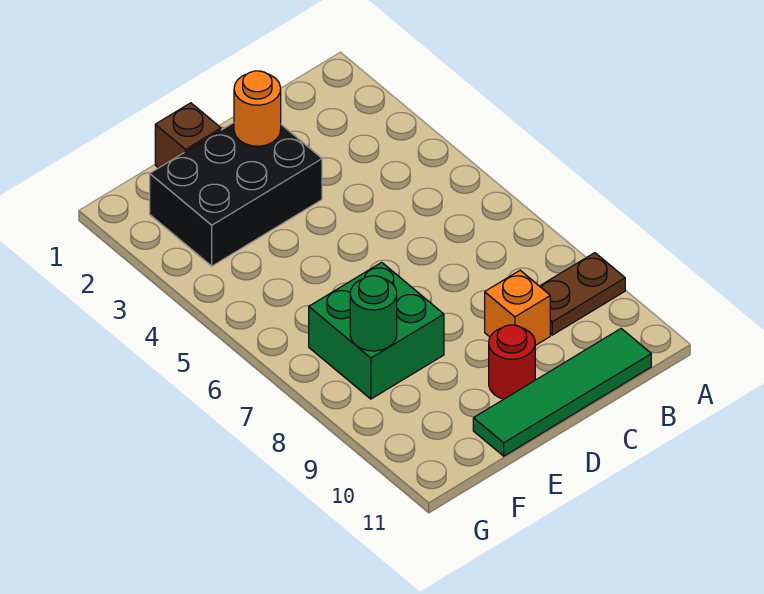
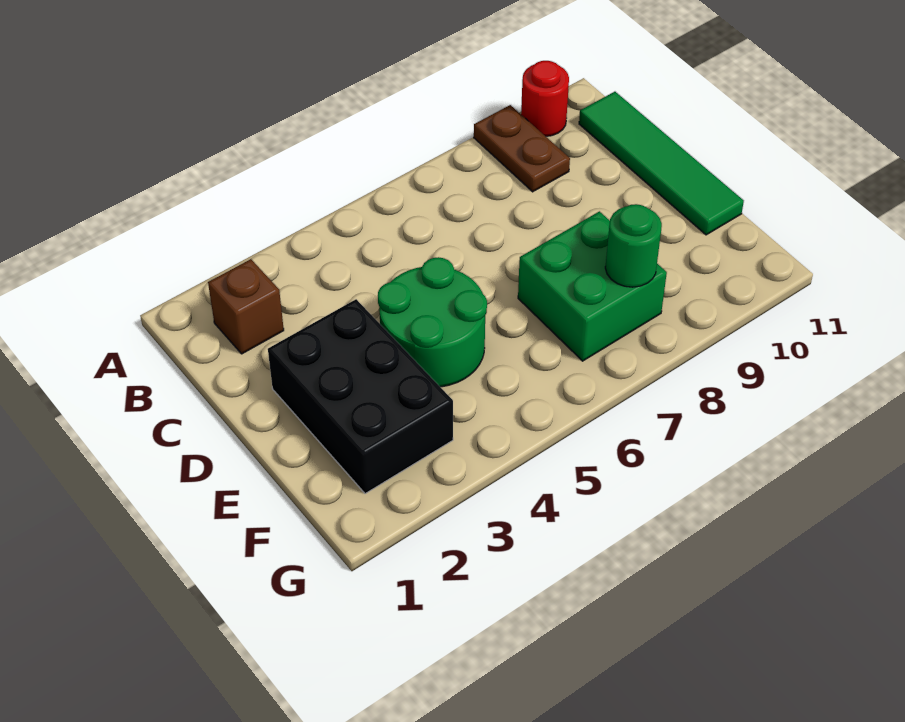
orange 1x1 brick [485,270,550,345] -> none
orange 1x1 round brick [234,71,281,146] -> none
none -> green 2x2 round brick [378,257,487,387]
red 1x1 round brick [489,325,535,399] -> red 1x1 round brick moved to [521,61,569,136]
brown 1x1 brick [155,103,221,168] -> brown 1x1 brick moved to [208,259,284,354]

